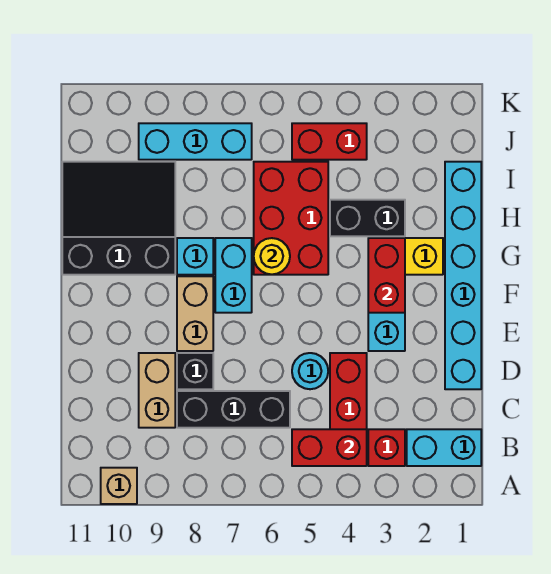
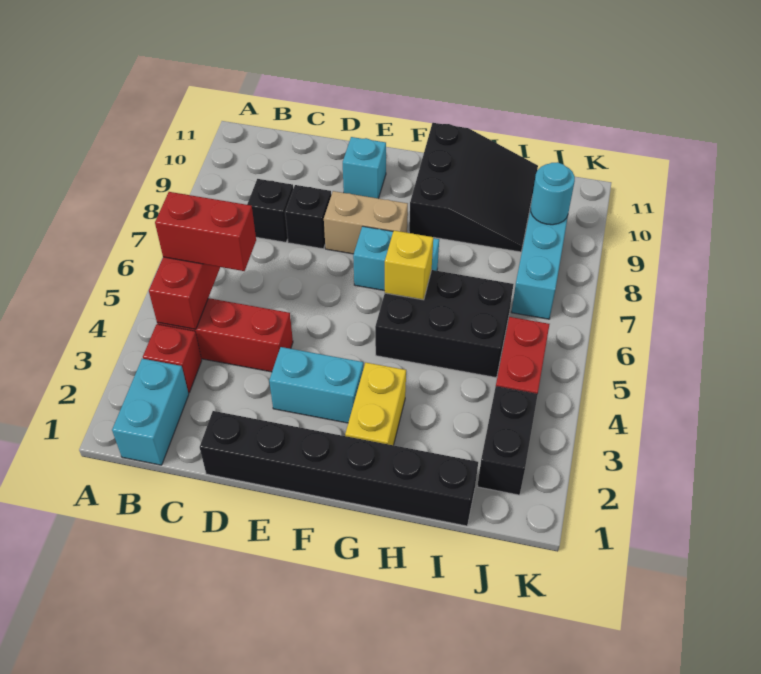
tan 1x1 brick [101,468,137,504] -> none
black 1x3 brick [177,391,290,428] -> black 1x1 brick [247,179,293,242]
tan 1x2 brick [139,353,175,428] -> none
cyan 1x6 brick [445,162,481,389] -> black 1x6 brick [200,411,478,526]
cyan 1x1 round brick [292,353,328,389] -> cyan 1x1 round brick moved to [531,162,575,225]
red 1x2 brick [368,238,405,313] -> red 1x2 brick moved to [155,192,256,271]
red 2x3 brick [254,162,328,275] -> black 2x3 brick [375,270,513,377]
yellow 1x1 round brick [254,238,290,275] -> yellow 1x1 brick [385,231,433,300]
cyan 1x1 brick [177,238,213,275] -> cyan 1x1 brick moved to [343,137,386,198]
black 1x2 brick [330,200,405,236] -> black 1x2 brick moved to [477,386,538,495]

